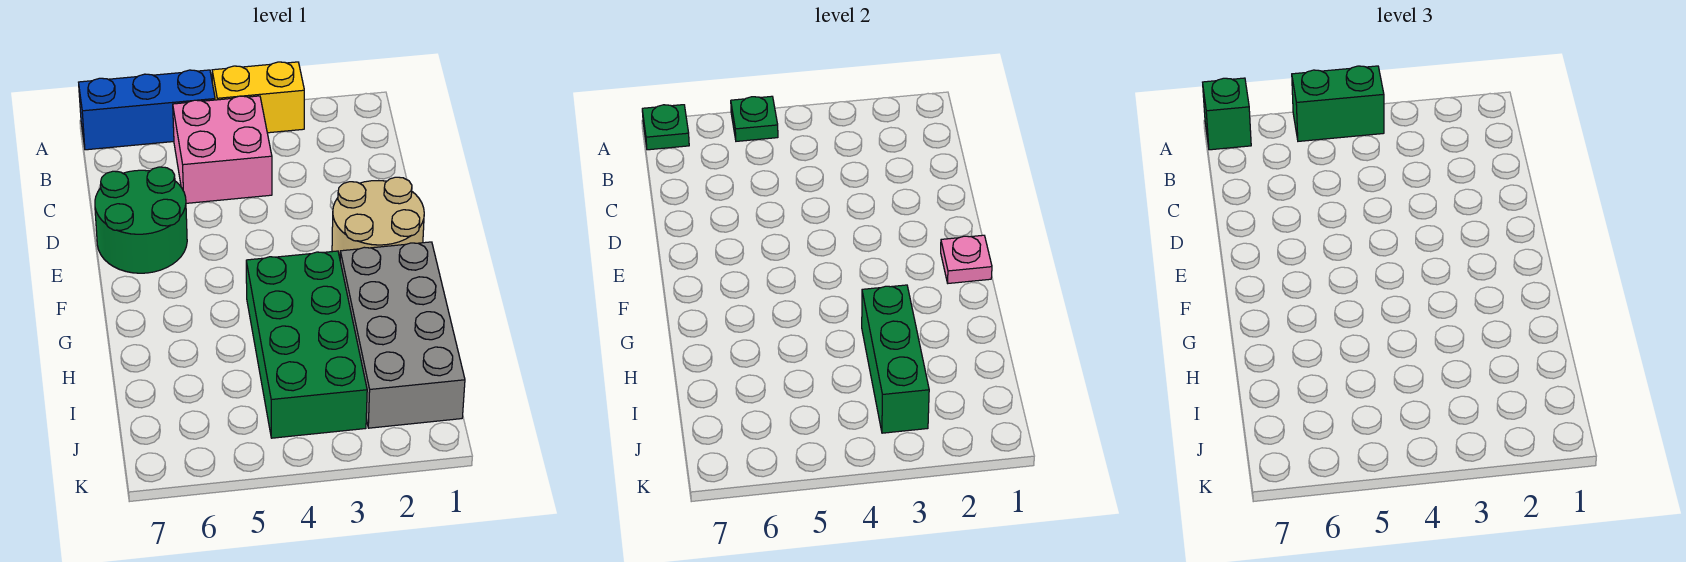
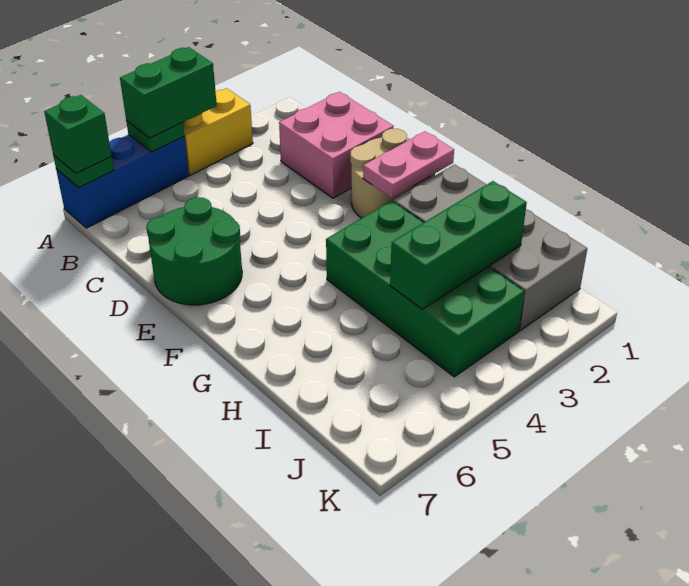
pink 2x2 brick [173,96,272,203] -> pink 2x2 brick moved to [279,92,394,198]
pink 1x1 plate [941,235,992,283] -> pink 1x2 plate [363,131,454,198]
green 1x3 brick [862,285,929,433] -> green 1x3 brick turned to [390,181,527,309]

